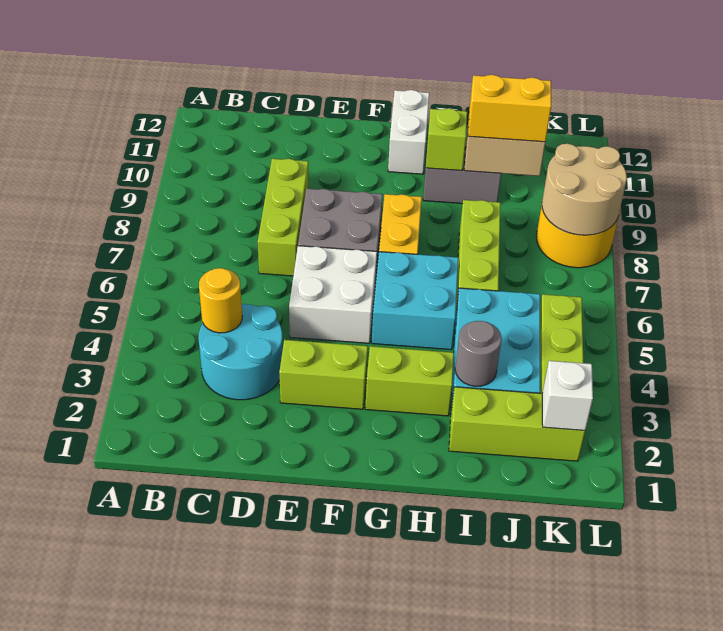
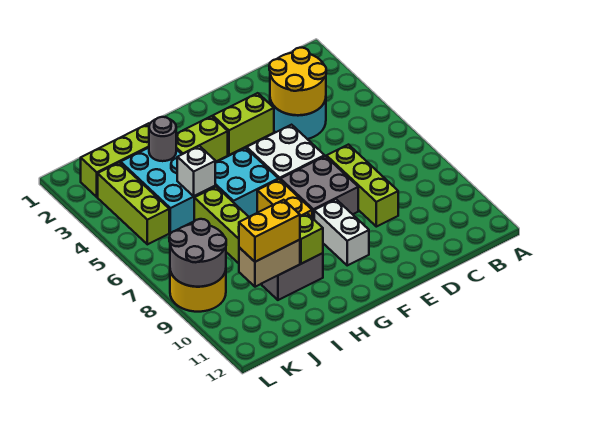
yellow 1x1 round brick [199,268,242,333] -> yellow 2x2 round brick [269,48,326,115]
white 1x2 brick [388,90,429,174] -> white 1x2 brick moved to [314,199,369,265]
white 1x1 brick [542,361,593,430] -> white 1x1 brick moved to [177,146,215,196]
tan 2x2 round brick [542,144,627,235] -> grey 2x2 round brick [169,219,226,287]

